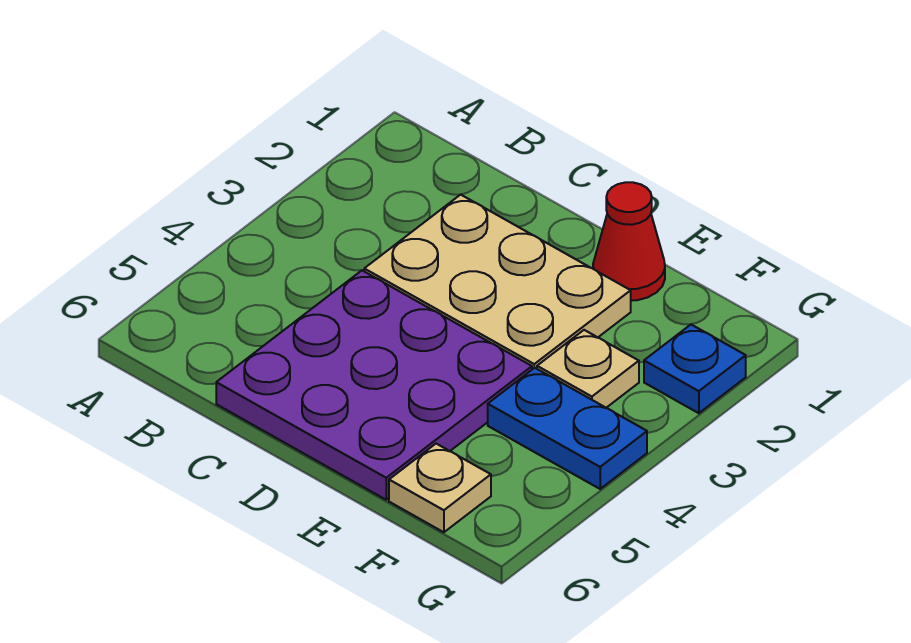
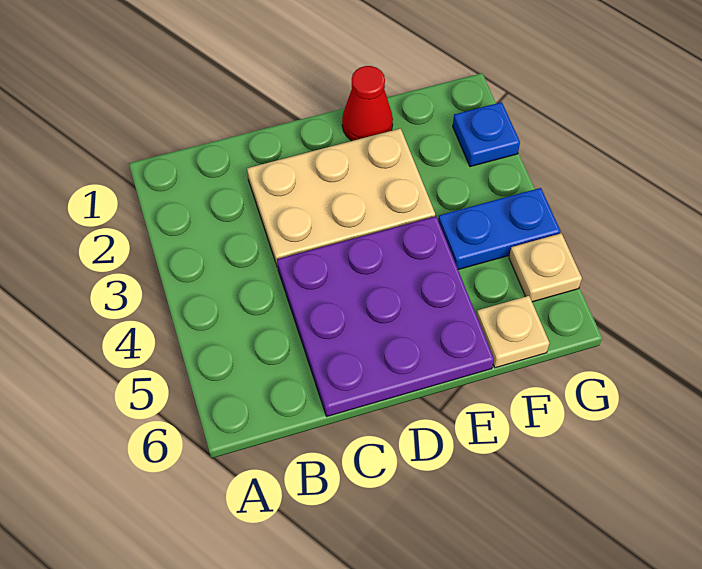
tan 1x1 plate [537,330,639,408] -> tan 1x1 plate moved to [509,233,582,302]

